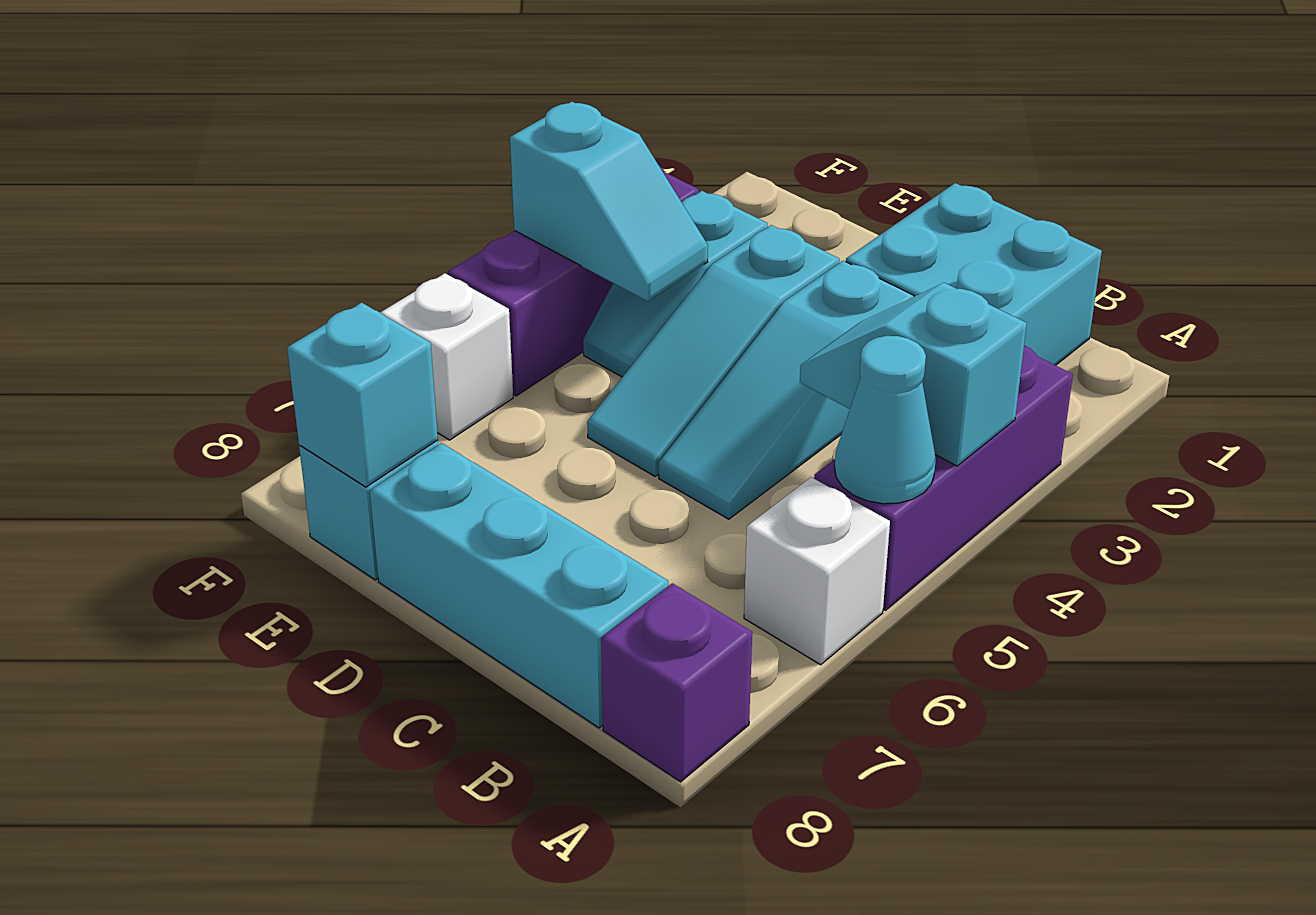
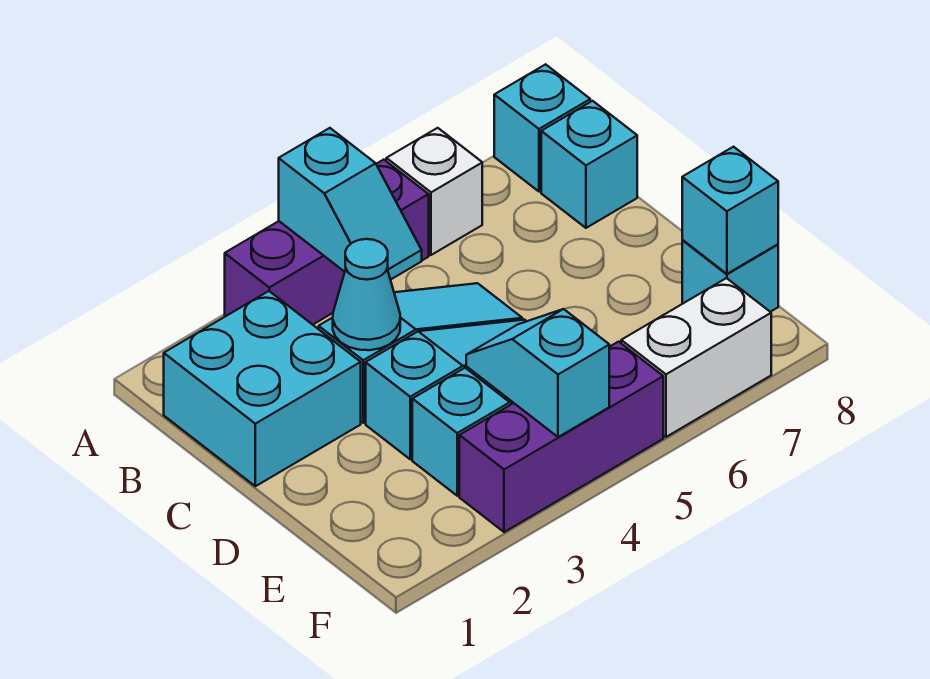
cyan 1x1 cone [835,336,936,504] -> cyan 1x1 cone moved to [333,239,400,350]
purple 1x1 brick [601,583,752,782] -> cyan 1x1 brick [494,64,590,192]
cyan 1x3 brick [370,443,668,728] -> cyan 1x1 brick [541,101,637,228]
white 1x1 brick [380,273,513,440] -> white 1x2 brick [621,278,771,437]

